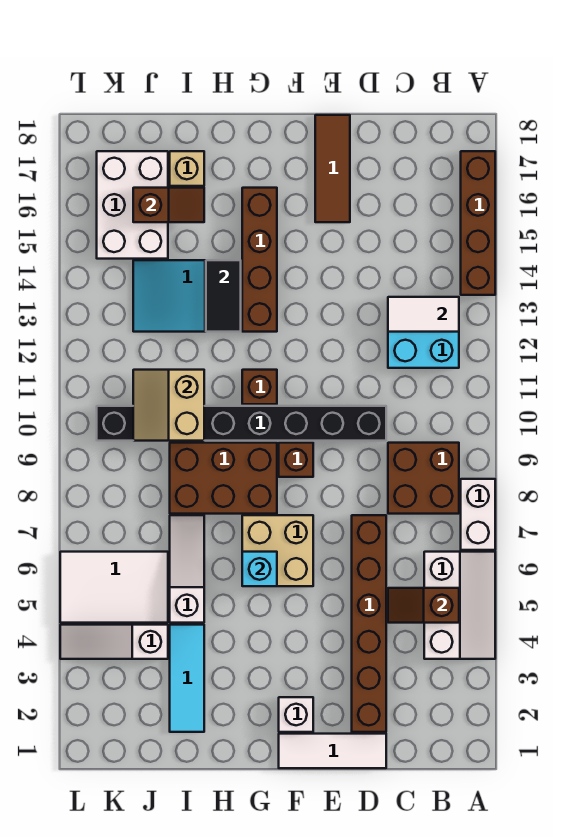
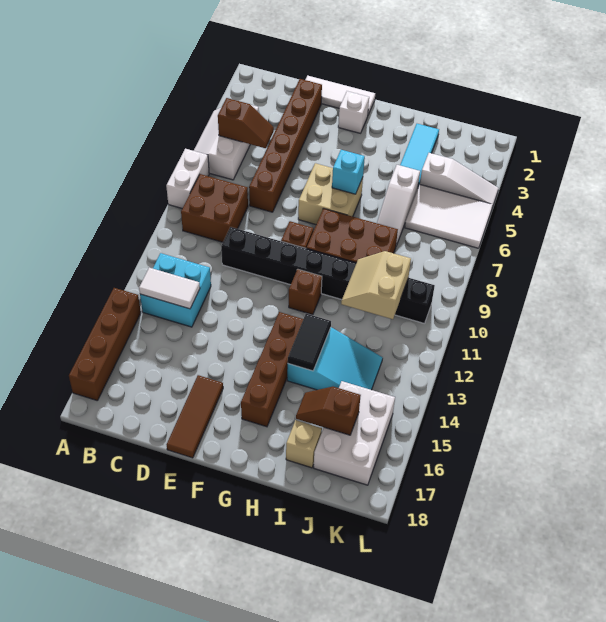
tan 2x2 slope [133,370,204,441] -> tan 2x2 slope turned to [341,251,411,319]

